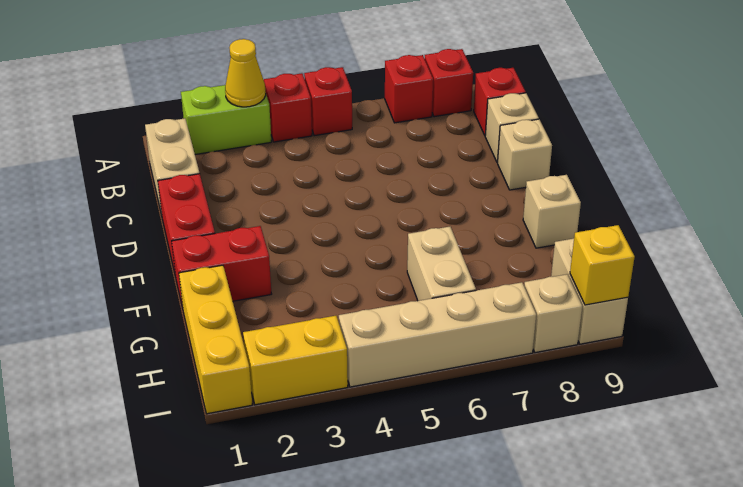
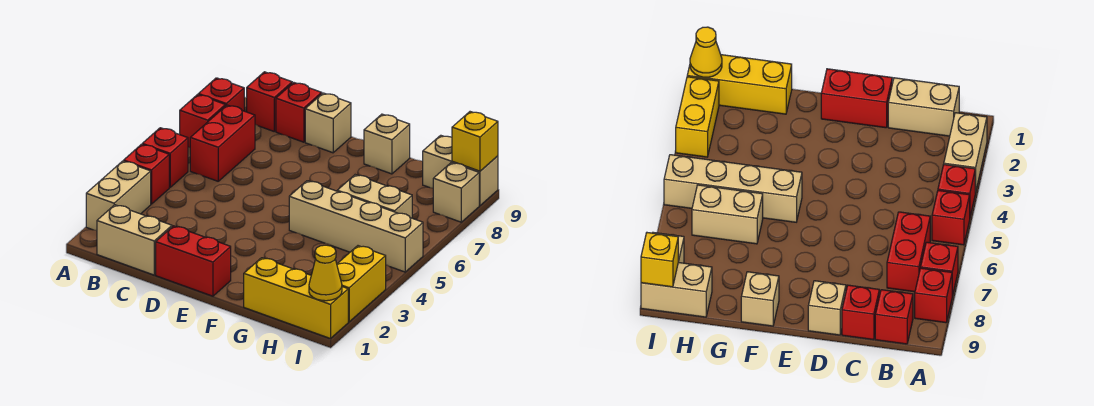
lime 1x2 brick [181,85,271,154] -> tan 1x2 brick [86,161,151,231]
yellow 1x1 cone [225,39,266,107] -> yellow 1x1 cone moved to [309,245,342,301]
tan 1x1 brick [485,93,539,163] -> red 1x1 brick [276,83,322,142]
red 1x2 brick [172,226,271,308] -> red 1x2 brick moved to [190,105,255,181]
tan 1x4 brick [339,282,536,387] -> tan 1x4 brick turned to [289,181,423,272]

